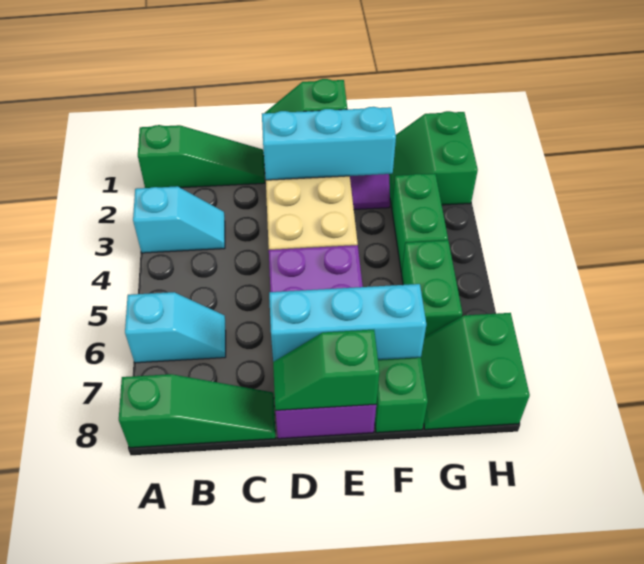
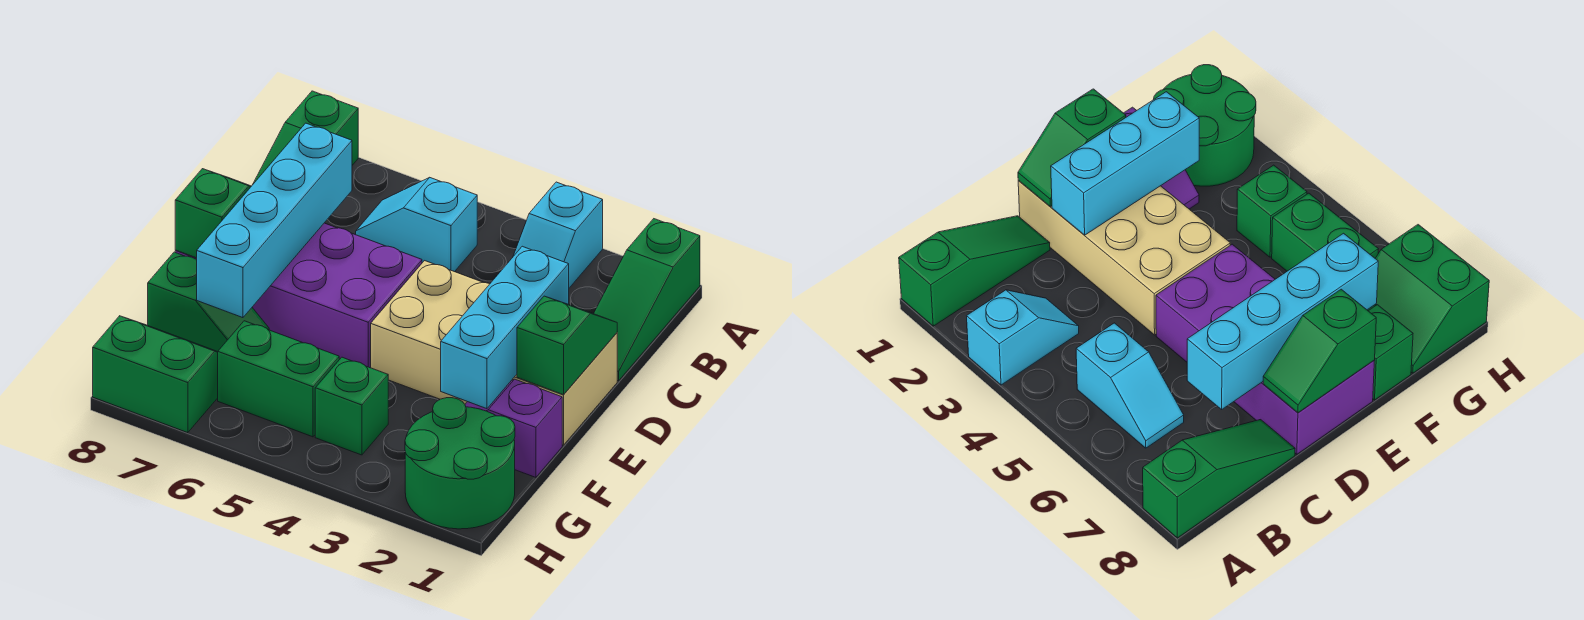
cyan 1x2 slope [125,292,226,363] -> cyan 1x2 slope turned to [356,178,477,272]
cyan 1x3 brick [269,284,426,362] -> cyan 1x4 brick [197,123,352,318]
green 2x2 slope [389,111,478,207] -> green 2x2 round brick [405,398,515,529]
green 1x2 brick [392,174,448,273] -> green 1x1 brick [315,357,388,455]

